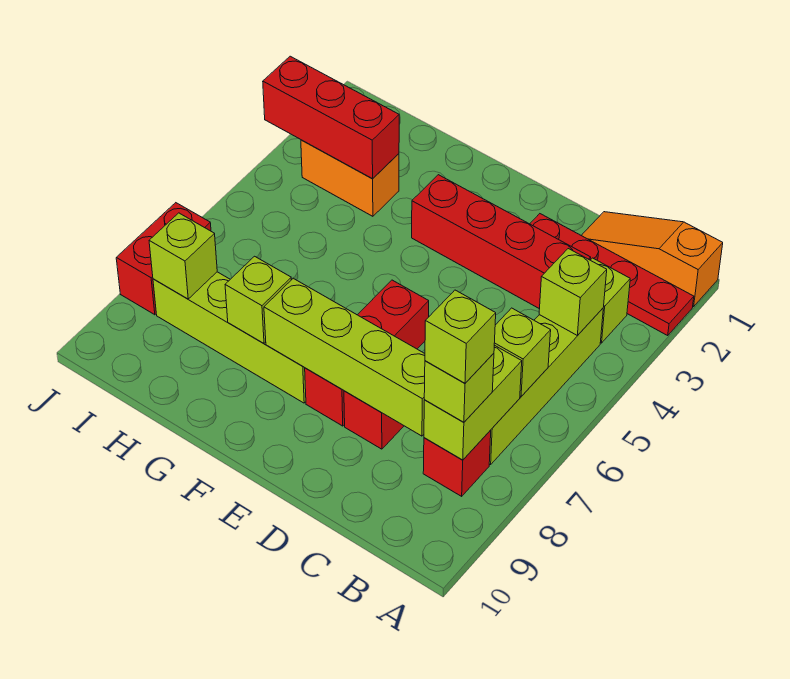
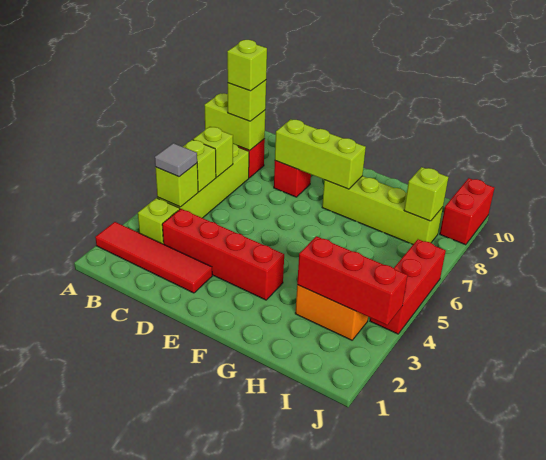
orange 1x3 slope [581,212,723,307] -> none
red 1x4 plate [530,214,694,335] -> red 1x4 tile [95,222,212,293]
none -> grey 1x1 tile [155,143,197,177]
lime 1x2 brick [424,345,522,460] -> lime 1x2 brick turned to [204,93,265,150]
lime 1x4 brick [264,278,425,436] -> lime 1x3 brick [275,119,366,189]
red 1x3 brick [305,280,429,426] -> red 1x3 brick moved to [370,239,446,334]
lime 1x1 brick [225,256,291,343] -> lime 1x1 brick moved to [183,140,216,192]
red 1x2 brick [116,203,211,315] -> red 1x2 brick moved to [440,178,494,245]

